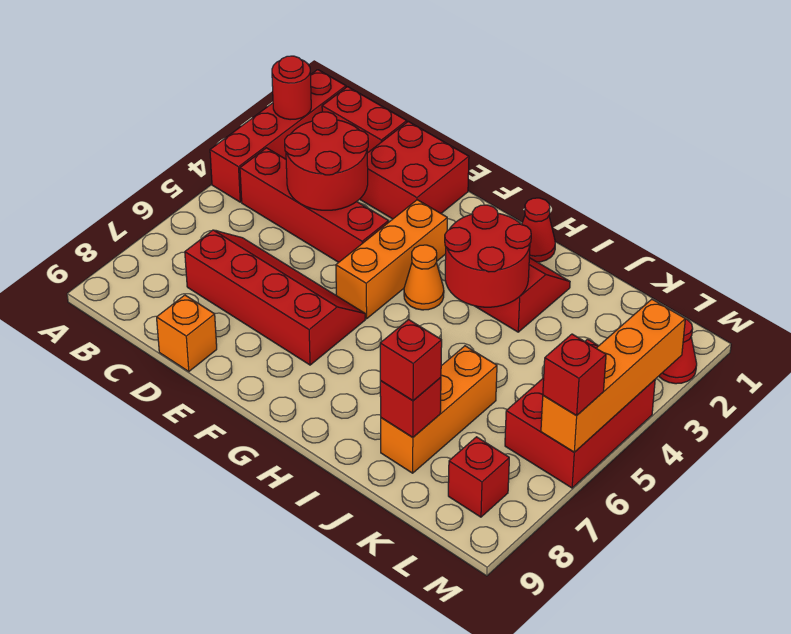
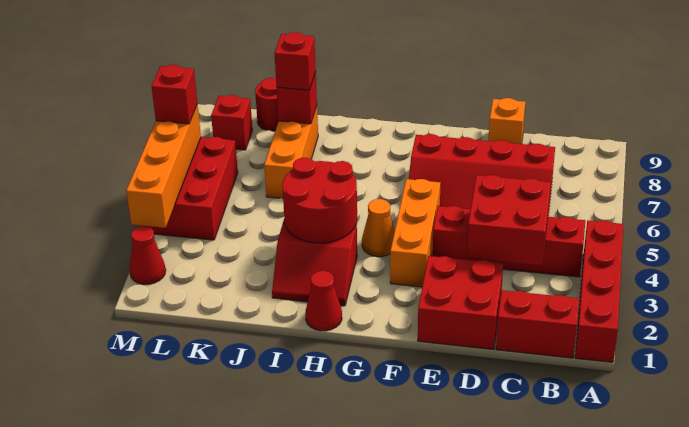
red 1x1 round brick [272,56,311,120] -> red 1x1 round brick moved to [255,78,279,131]
red 2x2 round brick [285,112,368,210] -> red 2x2 brick [467,175,551,266]

